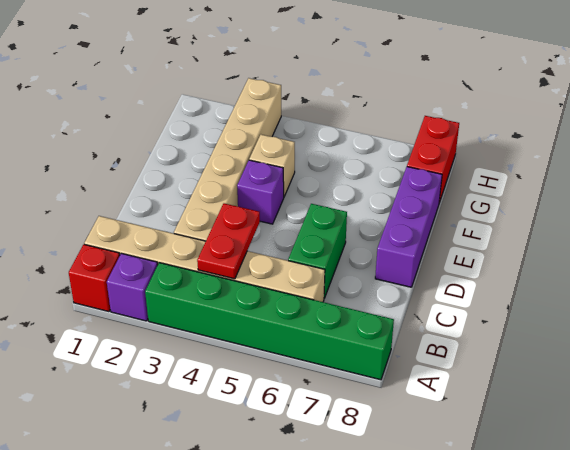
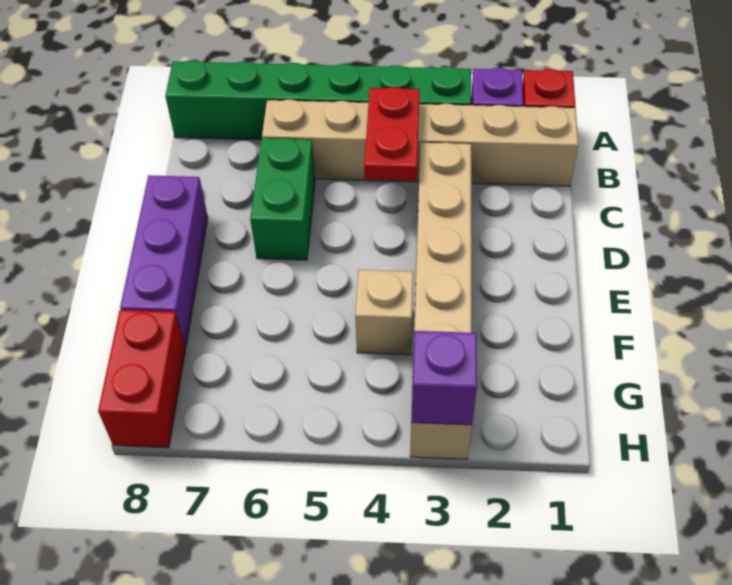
purple 1x1 brick [237,160,284,224] -> purple 1x1 brick moved to [411,331,477,425]

